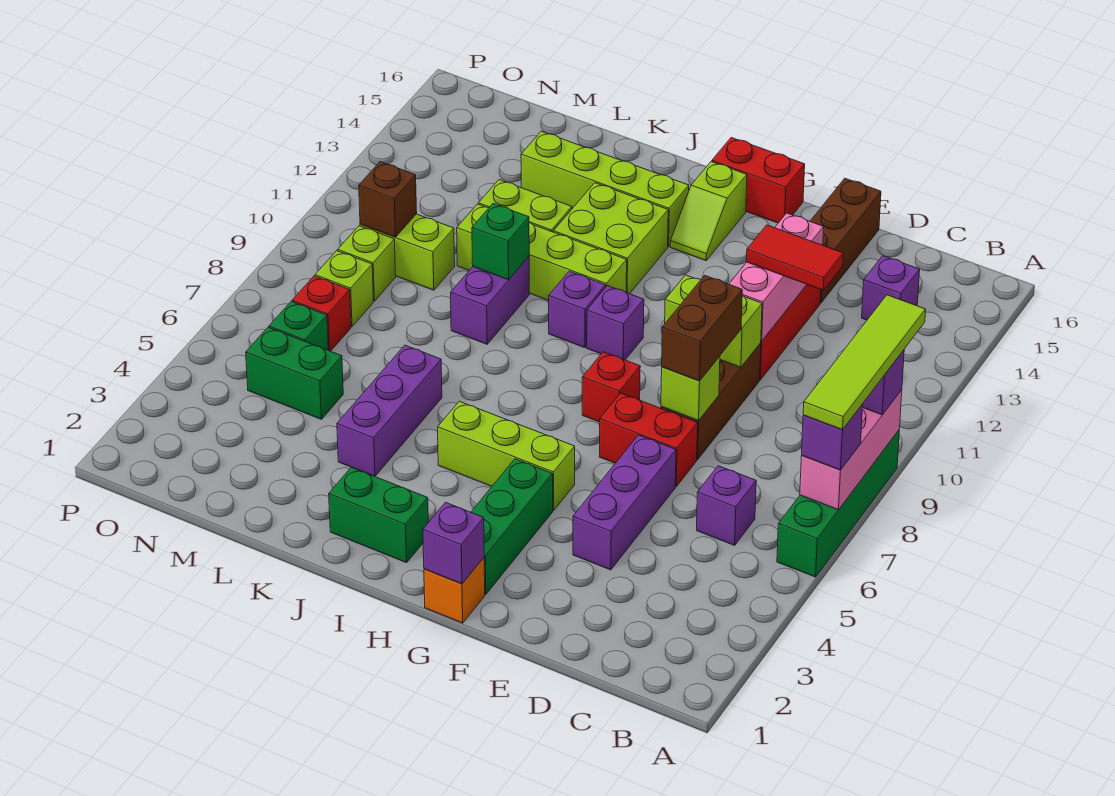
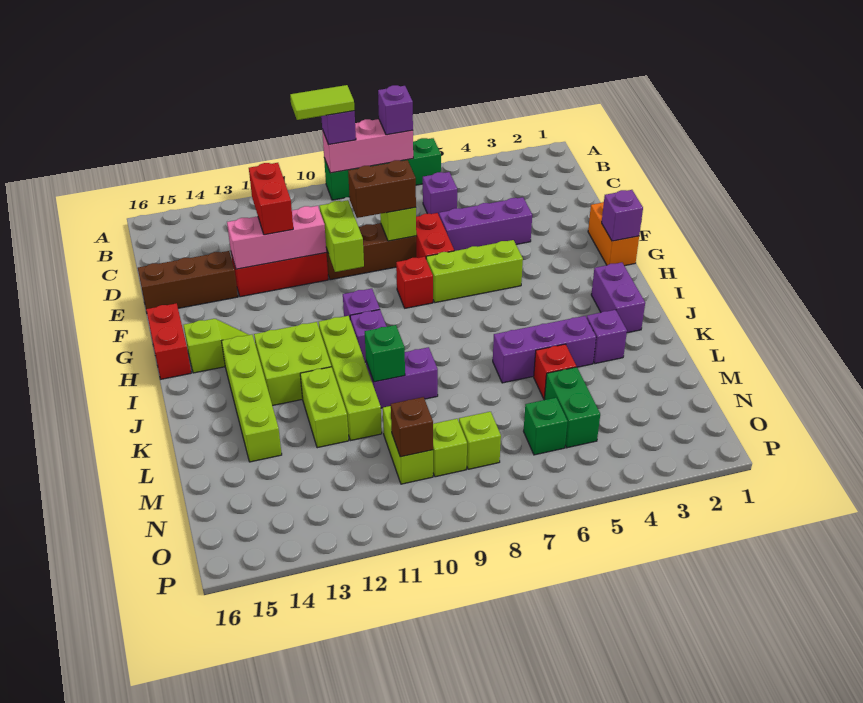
lime 1x4 tile [803,295,926,430] -> lime 1x2 tile [290,85,355,120]
purple 1x1 brick [862,256,920,320] -> purple 1x1 brick moved to [587,310,627,364]
red 1x2 tile [746,225,843,290] -> red 1x2 brick [249,163,293,235]
orange 1x1 brick [424,558,485,623] -> orange 1x2 brick [588,202,639,266]
green 1x3 brick [471,459,553,595] -> none
lime 1x3 brick [438,401,575,511] -> lime 1x3 brick turned to [426,240,523,303]
green 1x2 brick [329,467,428,563] -> purple 1x2 brick [591,263,645,333]
red 1x1 brick [292,276,351,351] -> red 1x1 brick moved to [534,344,576,399]

